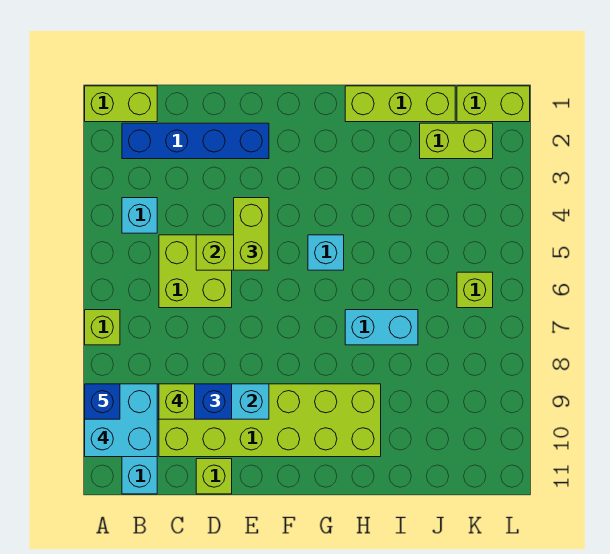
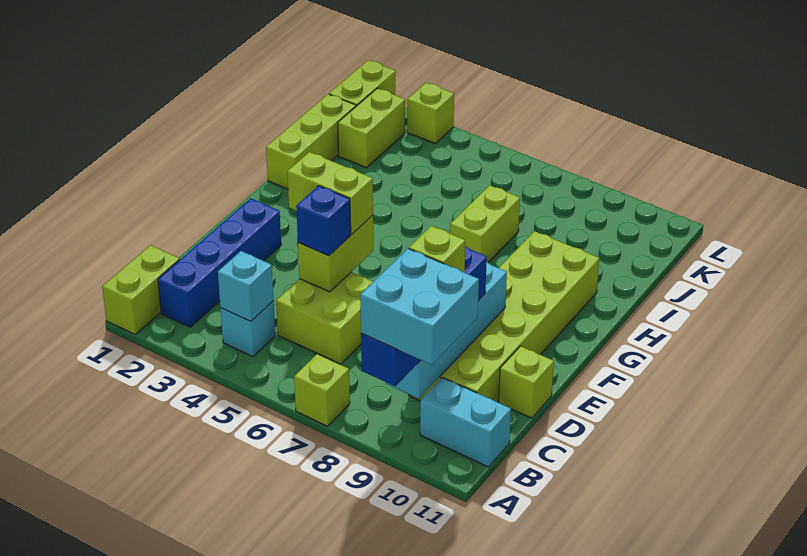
blue 1x1 brick [85,384,120,419] -> blue 1x1 brick moved to [296,186,351,256]
cyan 1x1 brick [308,235,344,270] -> cyan 1x1 brick moved to [218,251,274,321]
cyan 1x2 brick [345,310,418,345] -> lime 1x2 brick [450,185,520,262]
lime 1x1 brick [457,272,493,308] -> lime 1x1 brick moved to [407,83,454,143]

